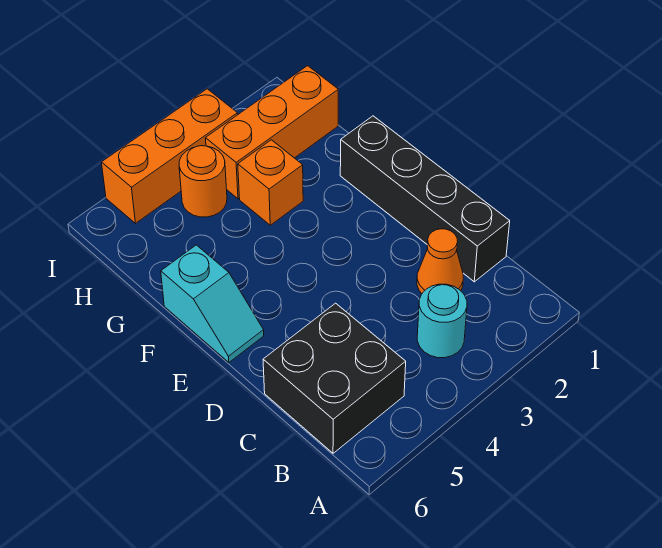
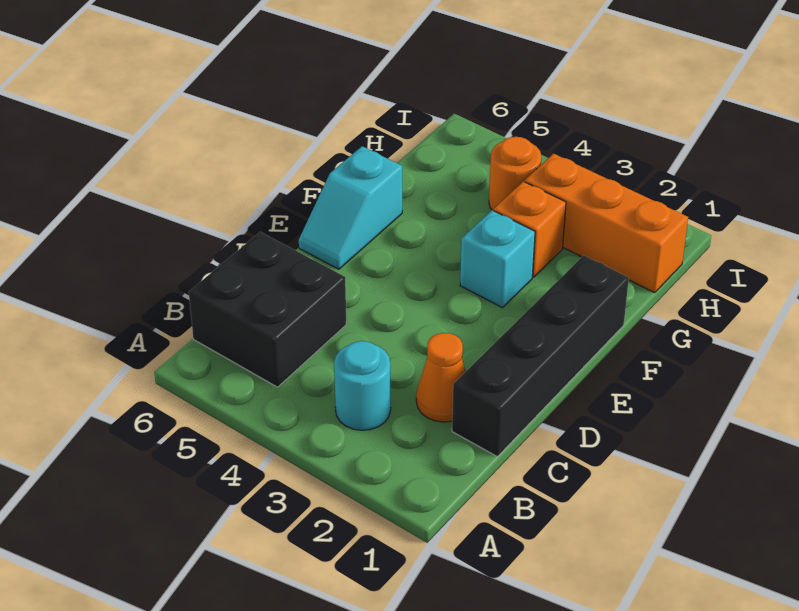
none -> cyan 1x1 brick [460,210,535,308]
orange 1x3 brick [101,89,238,223] -> none

